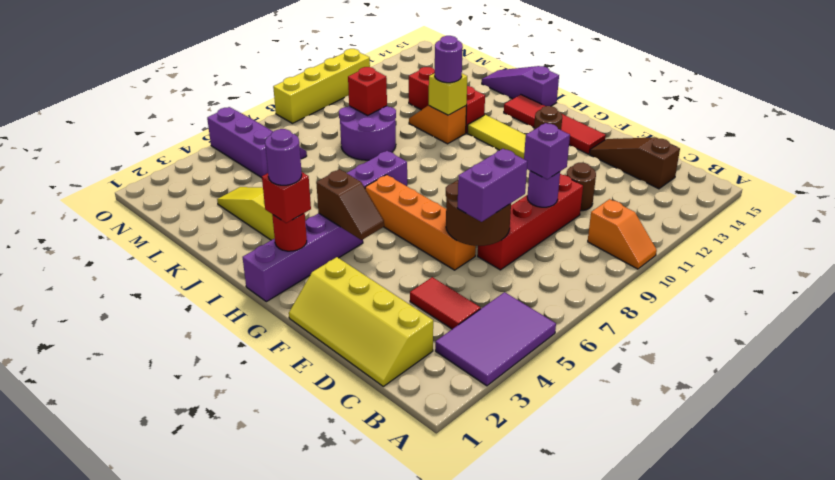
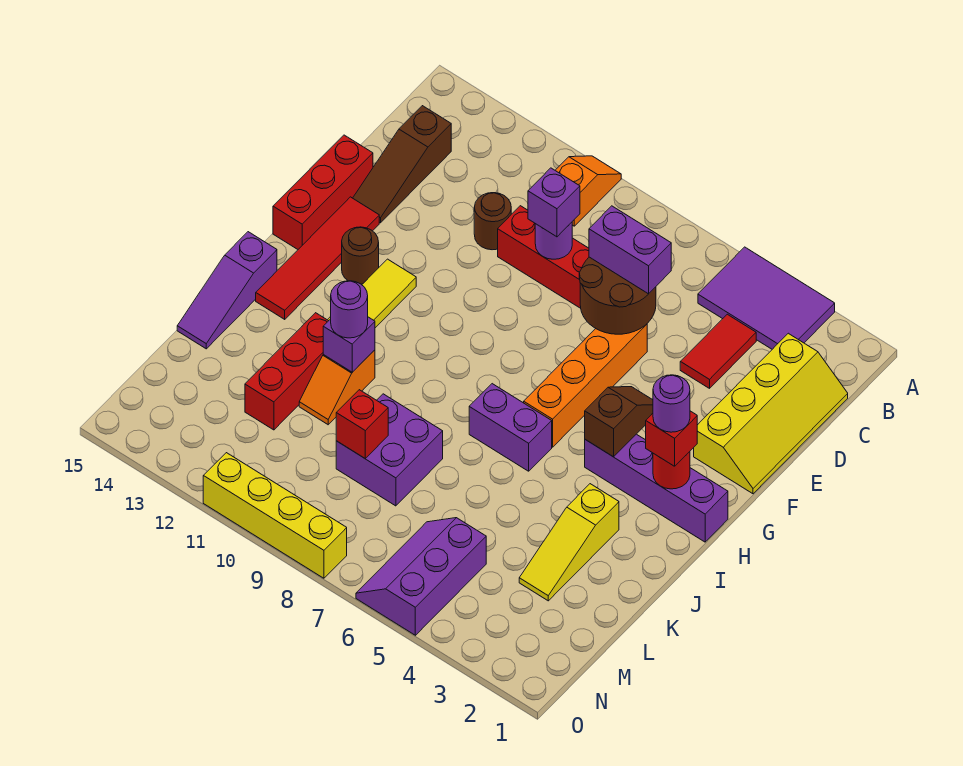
none -> red 1x3 brick [273,135,373,249]
yellow 1x1 brick [429,73,467,115] -> purple 1x1 brick [323,317,375,372]
purple 2x2 round brick [339,106,396,160] -> purple 2x2 brick [336,394,443,506]

